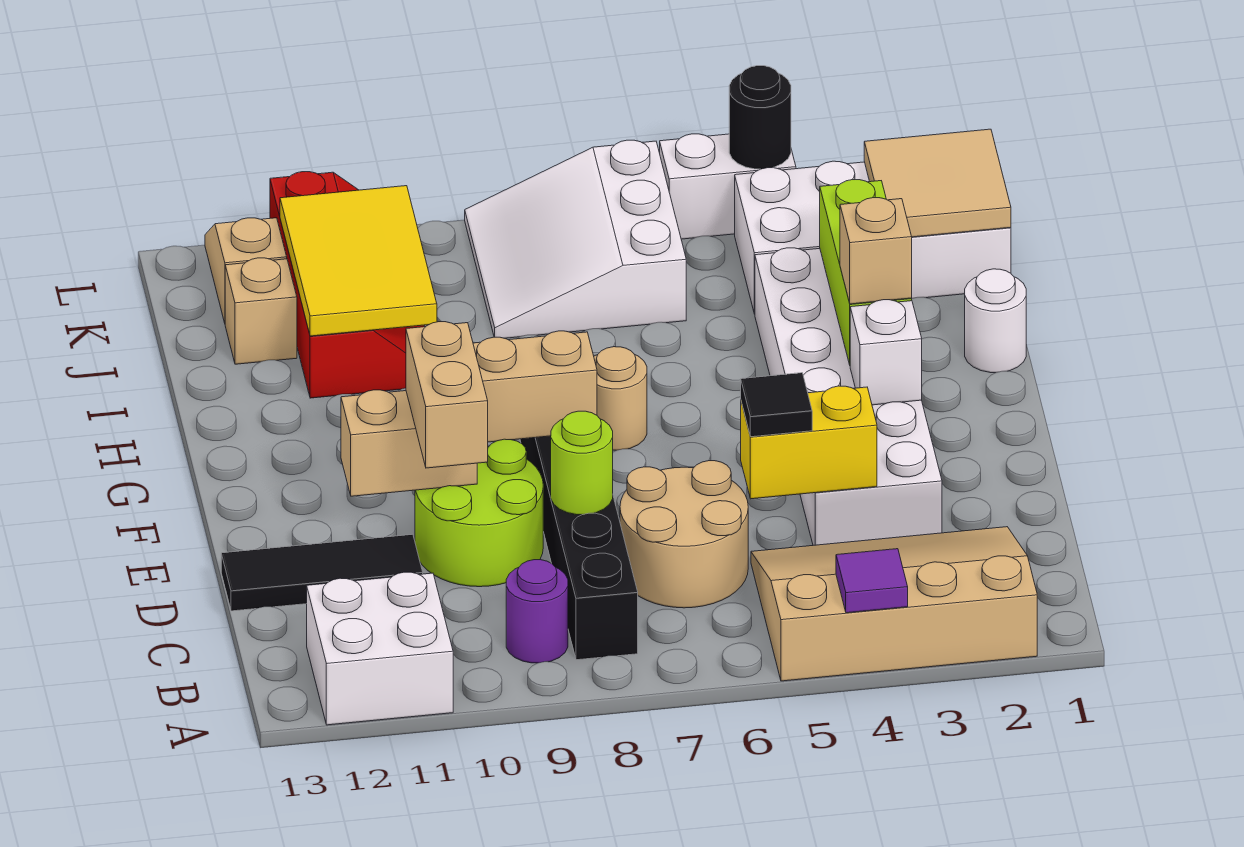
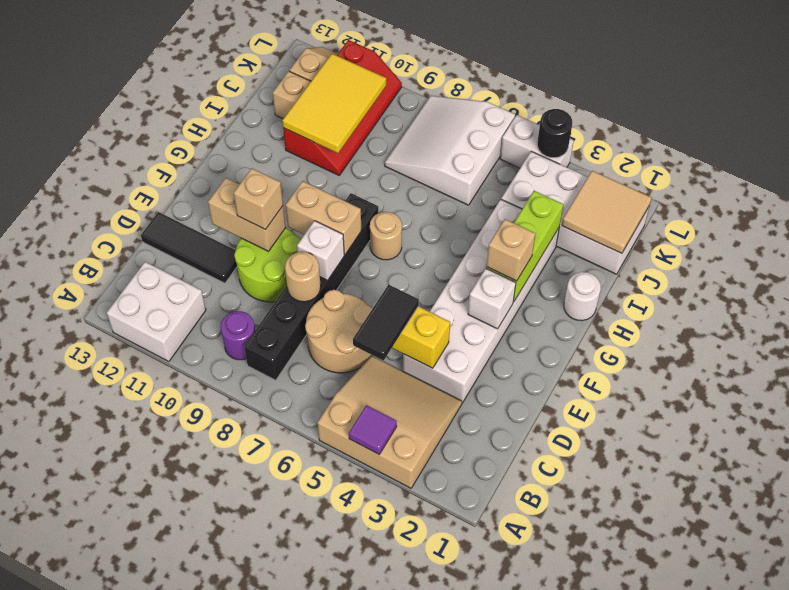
tan 3x4 slope [751,527,1037,681] -> tan 3x3 slope [318,356,462,488]
black 1x1 tile [741,373,812,437] -> black 1x2 tile [353,285,419,361]
lime 1x1 round brick [551,411,613,515] -> tan 1x1 round brick [285,252,321,302]
tan 1x2 brick [406,322,488,468] -> tan 1x1 brick [234,168,283,230]
none -> white 1x1 brick [297,221,344,280]

